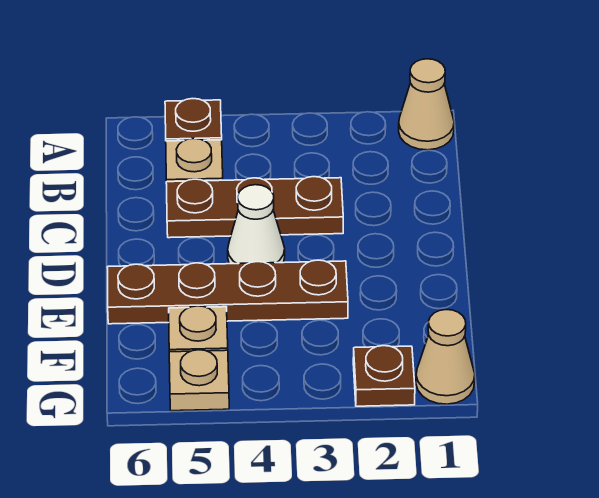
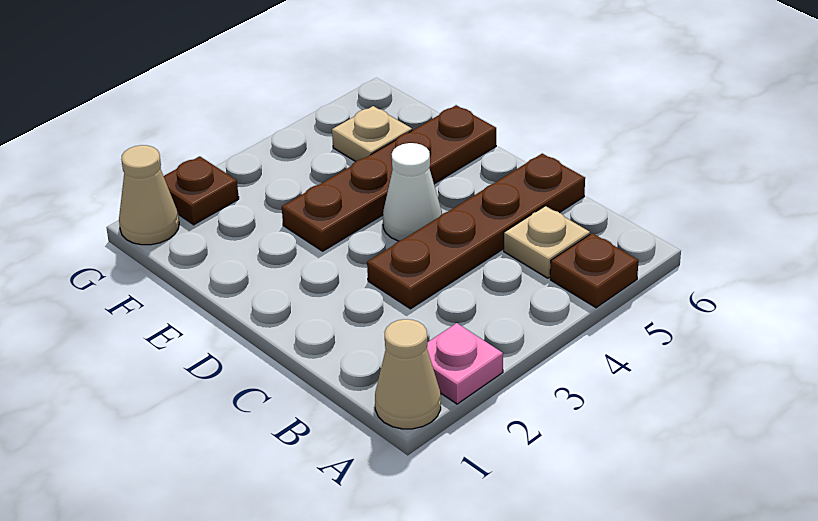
none -> pink 1x1 plate [427,323,503,404]
brown 1x3 plate [166,177,343,238] -> brown 1x4 plate [367,154,585,309]
tan 1x1 plate [169,350,229,411] -> none

